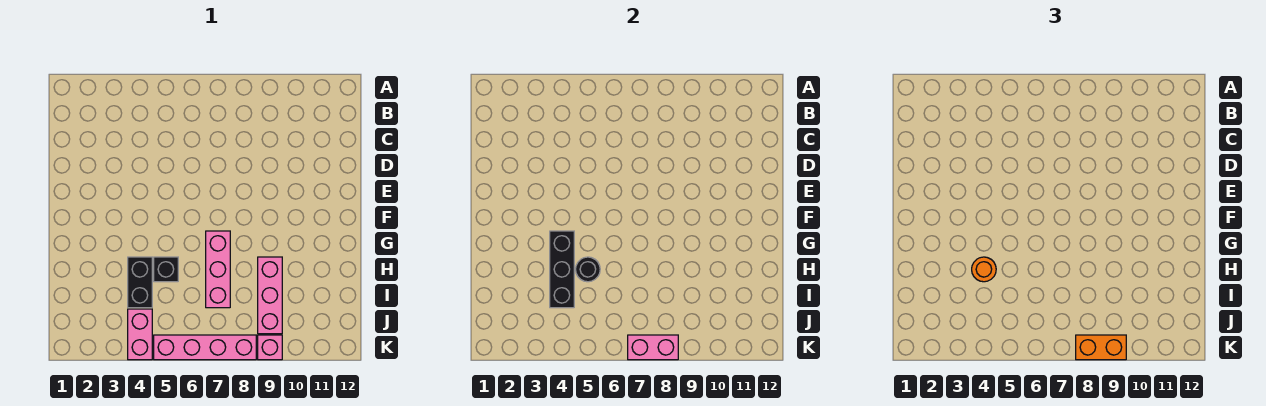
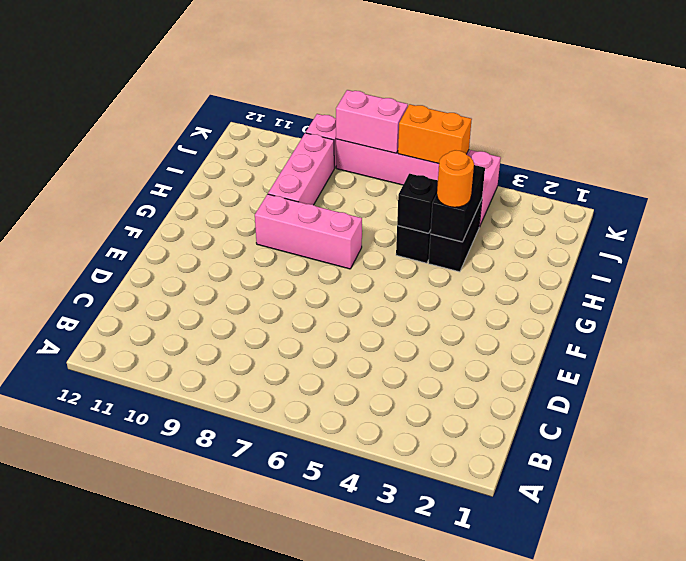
black 1x3 brick [550,231,574,308] -> black 1x2 brick [430,165,485,242]
pink 1x3 brick [206,231,230,308] -> pink 1x3 brick turned to [255,194,362,269]
black 1x1 round brick [576,257,600,282] -> black 1x1 brick [397,174,438,233]
orange 1x2 brick [1076,335,1126,360] -> orange 1x2 brick moved to [398,104,472,164]

